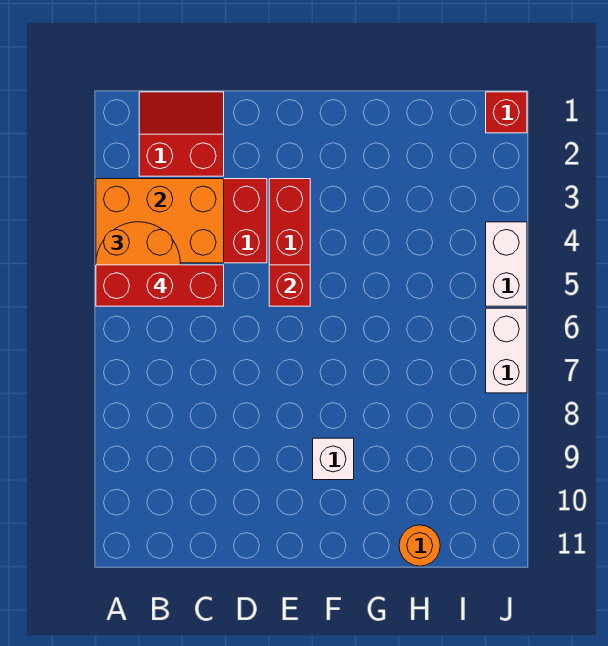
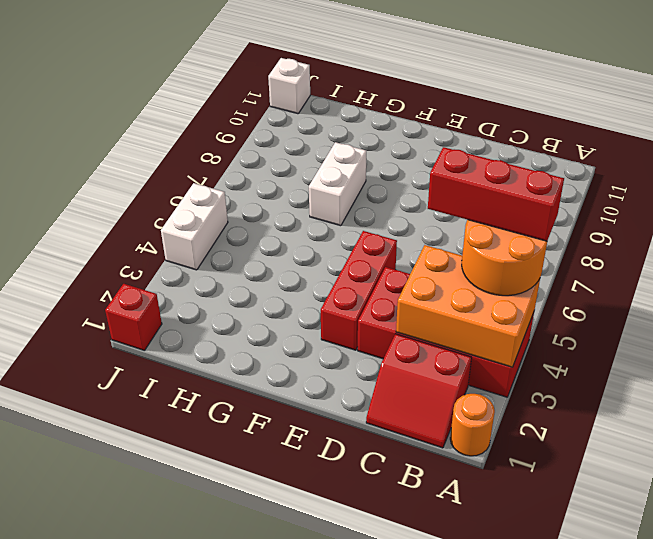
red 1x1 brick [269,265,310,306] -> none
white 1x1 brick [313,438,354,480] -> white 1x1 brick moved to [268,58,310,114]
orange 1x1 round brick [399,525,440,566] -> orange 1x1 round brick moved to [450,394,495,456]
white 1x2 brick [486,308,527,393] -> white 1x2 brick moved to [309,142,366,226]

